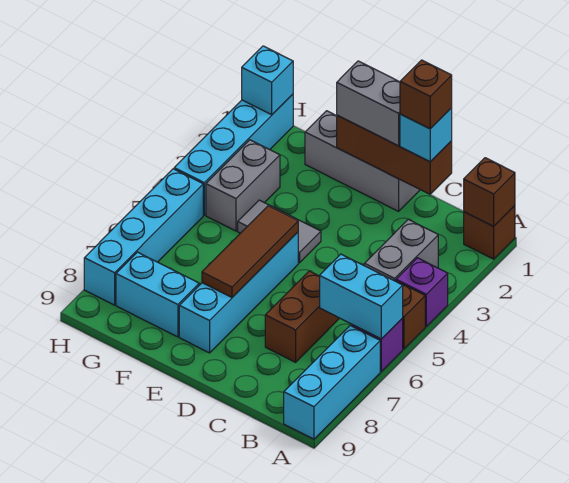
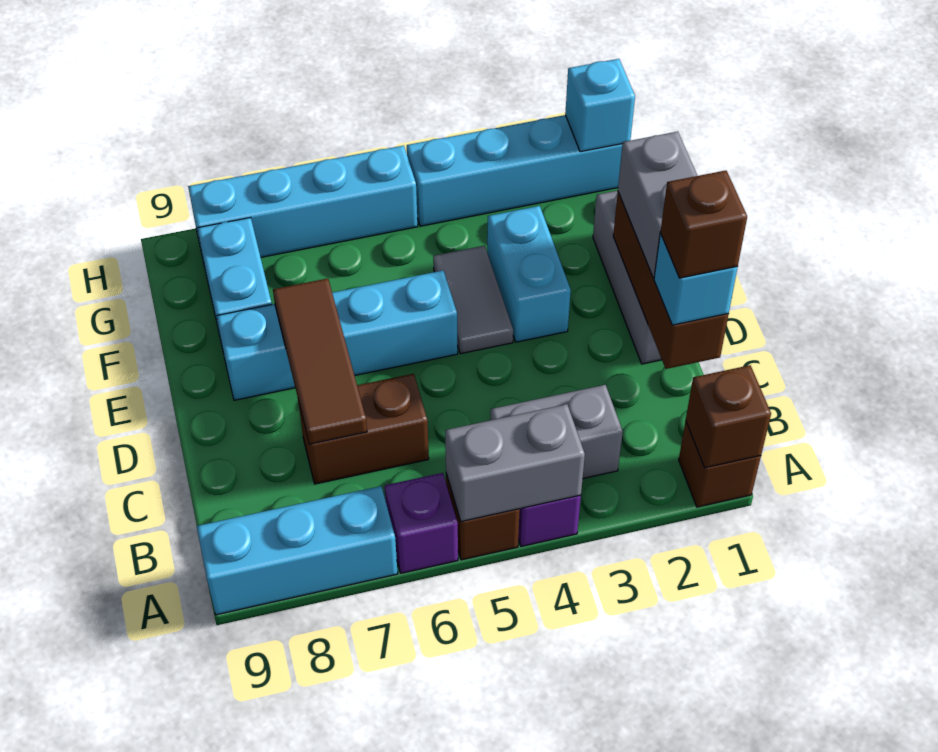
cyan 1x2 brick [320,254,403,339] -> cyan 1x2 brick moved to [487,206,571,342]
brown 1x3 tile [202,206,298,297] -> brown 1x3 tile turned to [273,278,367,444]
grey 1x2 brick [206,140,280,231] -> grey 1x2 brick moved to [445,404,585,522]

